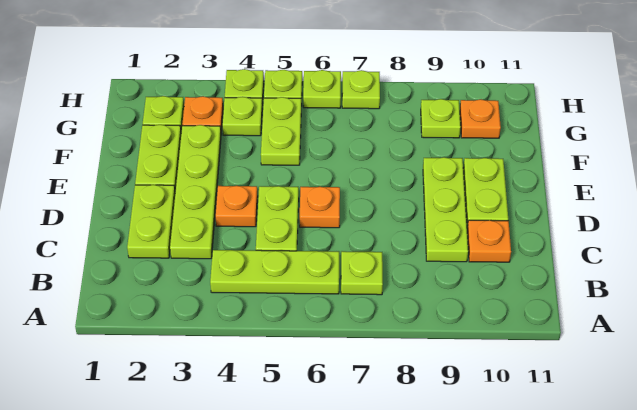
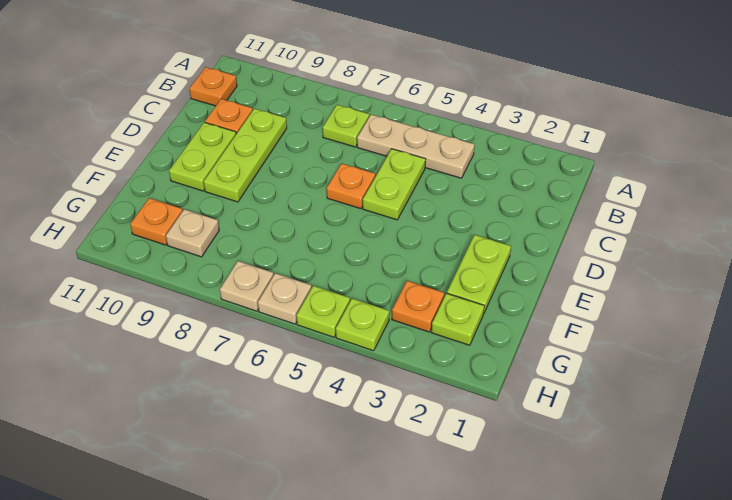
lime 1x3 plate [210,250,339,294] -> tan 1x3 plate [357,115,475,178]
lime 1x2 plate [127,185,175,258] -> none
lime 1x4 plate [170,125,221,259] -> none
orange 1x1 plate [215,186,258,227] -> orange 1x1 plate moved to [189,67,237,106]
lime 1x2 plate [261,97,301,165] -> none
lime 1x1 plate [222,97,262,136] -> none
lime 1x1 plate [421,99,461,138] -> tan 1x1 plate [166,209,219,257]
lime 1x1 plate [303,70,341,108] -> tan 1x1 plate [258,273,312,324]
lime 1x1 plate [342,70,380,109] -> tan 1x1 plate [220,261,274,311]

